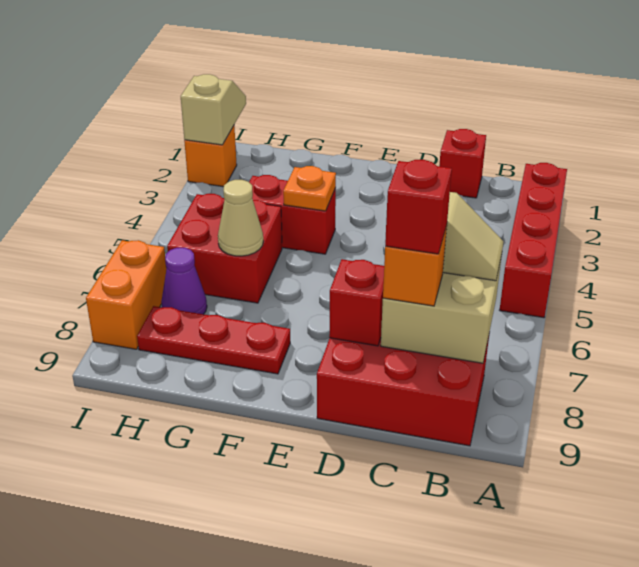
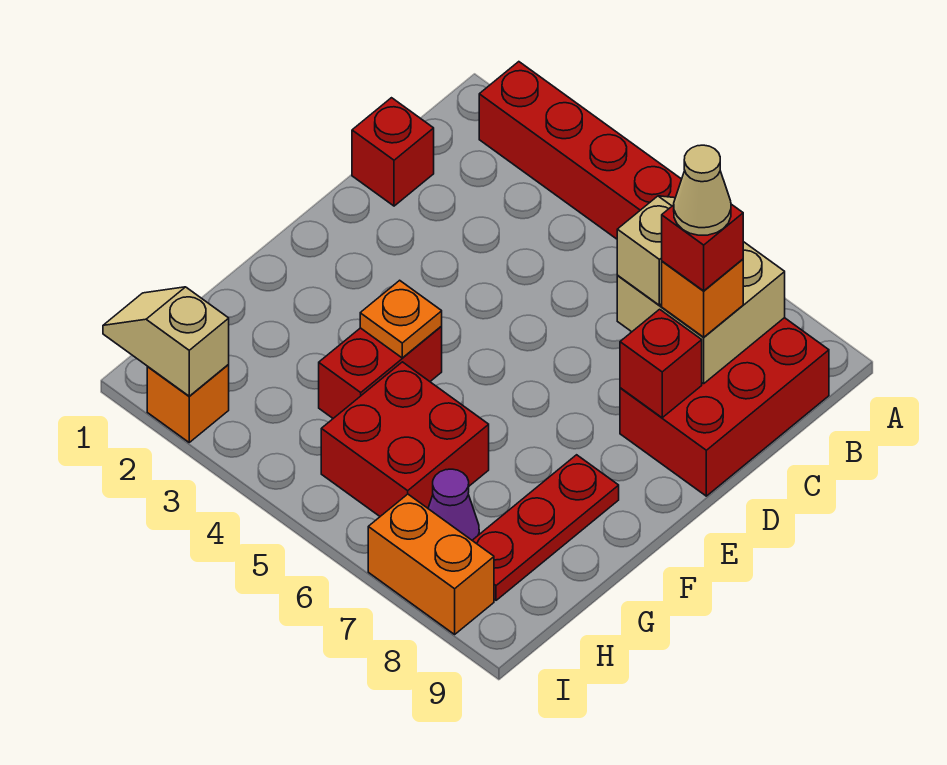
tan 1x1 cone [218,180,263,256] -> tan 1x1 cone moved to [674,145,731,235]

